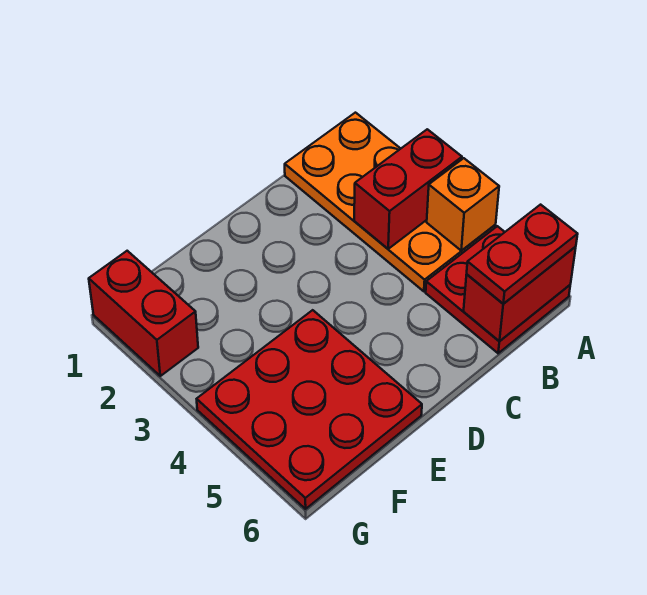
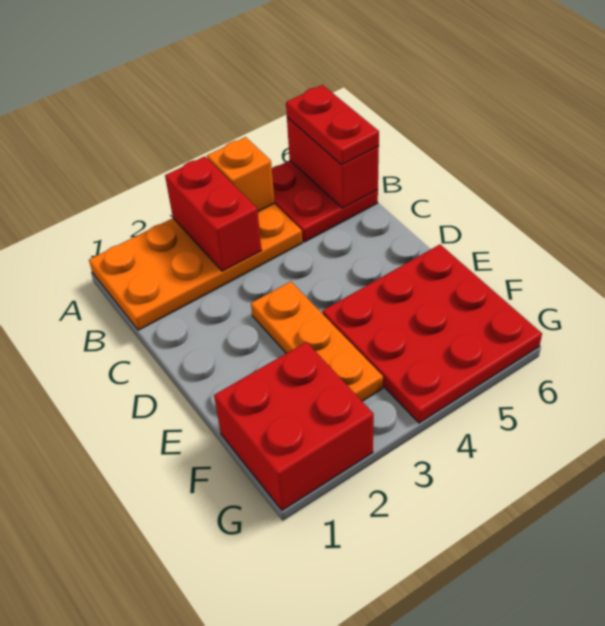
none -> orange 1x3 plate [251,281,383,401]
red 1x2 brick [89,251,198,376] -> red 2x2 brick [214,342,374,510]

